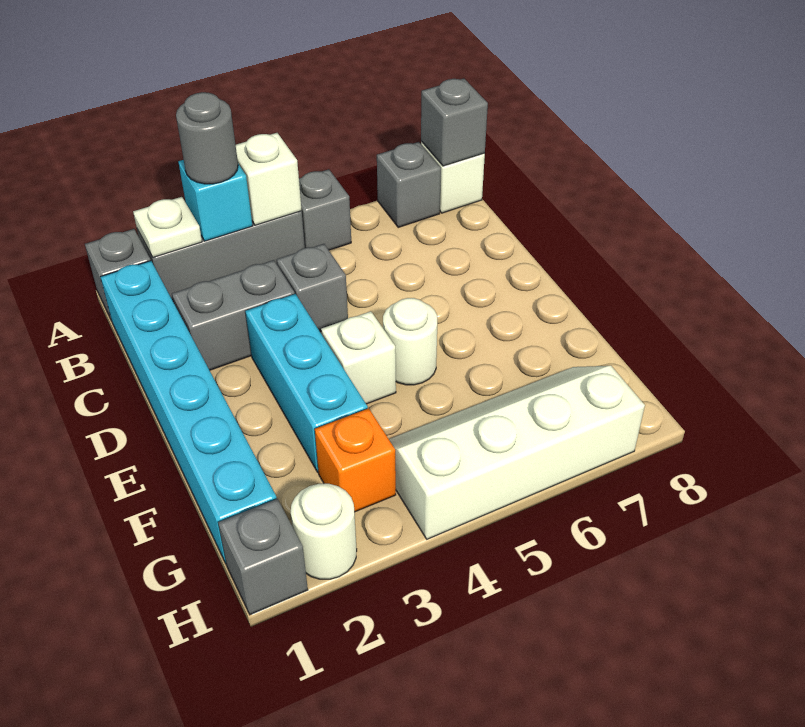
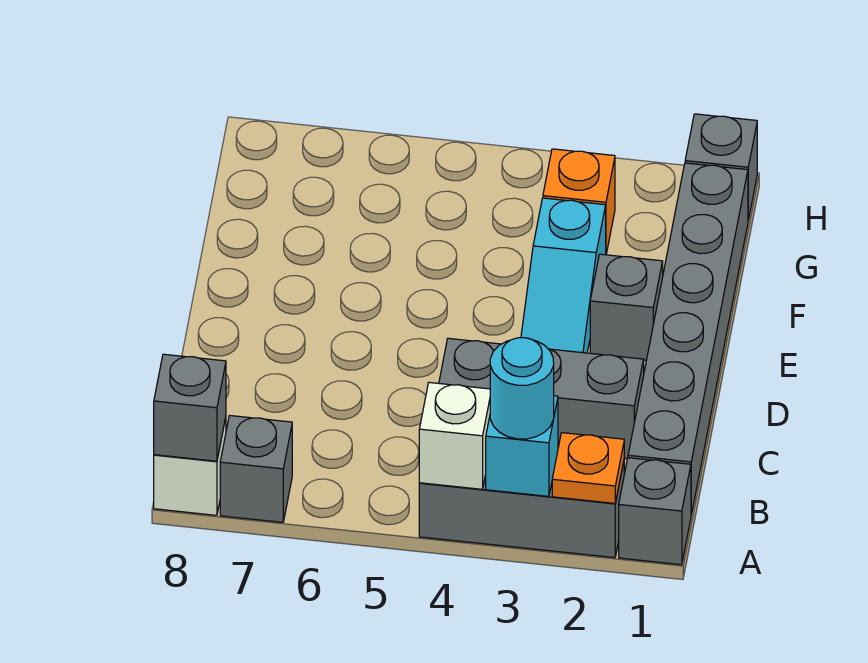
white 1x1 plate [133,197,202,257] -> orange 1x1 plate [552,433,624,503]
grey 1x1 round brick [176,92,238,184] -> cyan 1x1 round brick [490,338,554,439]
grey 1x1 brick [299,169,351,250] -> grey 1x1 brick moved to [590,254,663,360]
cyan 1x6 brick [101,261,277,563] -> grey 1x6 brick [628,163,748,514]
cyan 1x3 brick [245,294,368,472] -> cyan 1x3 slope [521,198,606,353]
white 1x1 brick [321,311,396,404] -> none
white 1x1 round brick [383,298,437,385] -> none
white 2x4 slope [389,366,645,539] -> none
white 1x1 round brick [291,484,357,579] -> none

